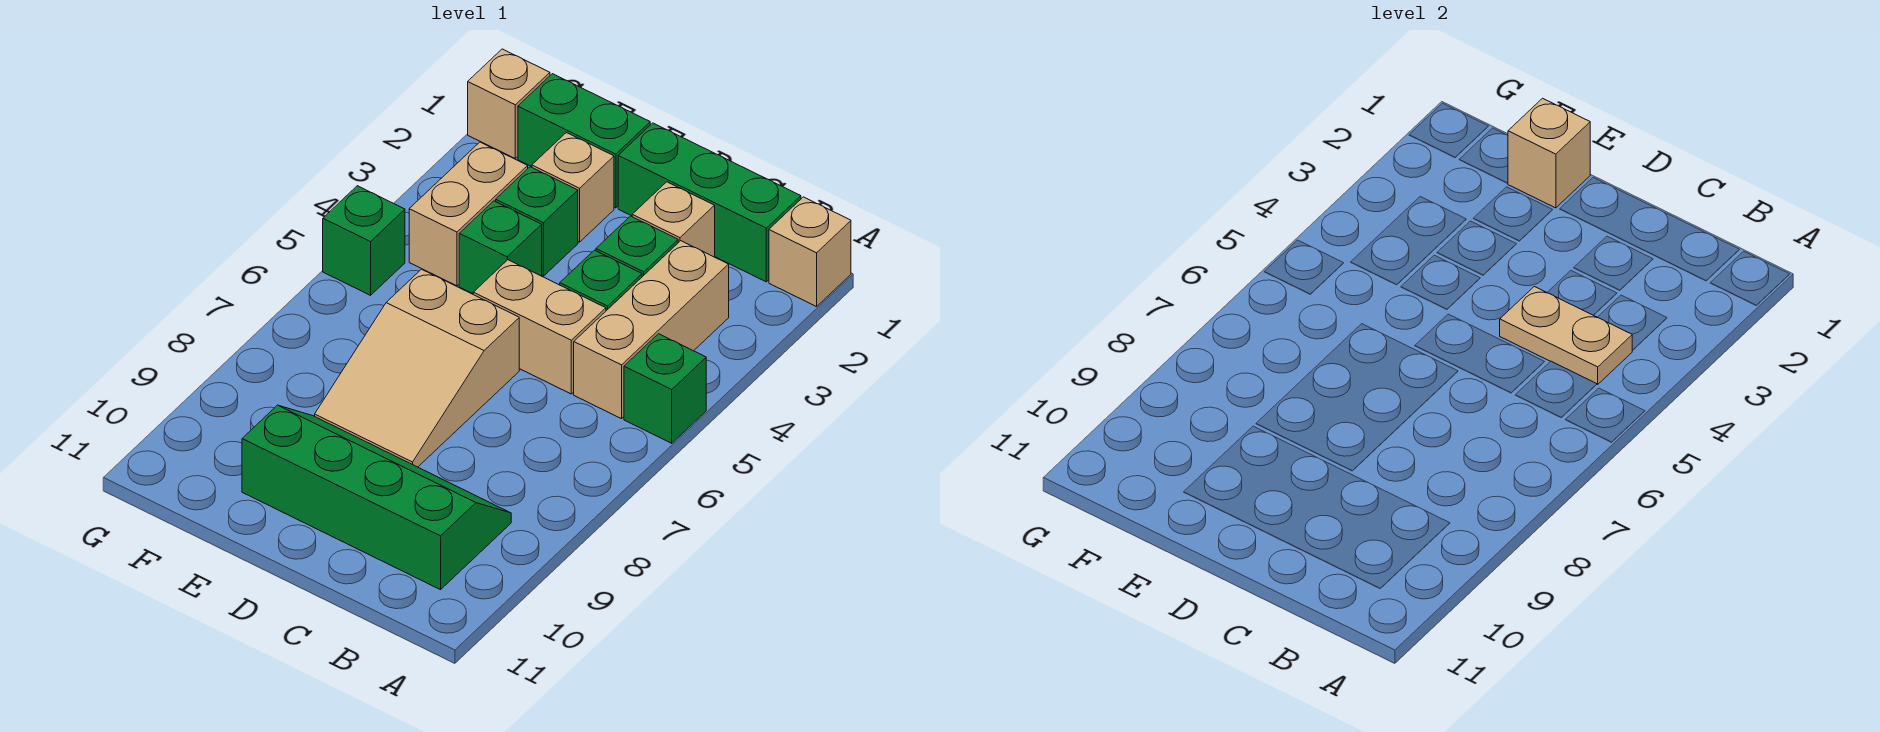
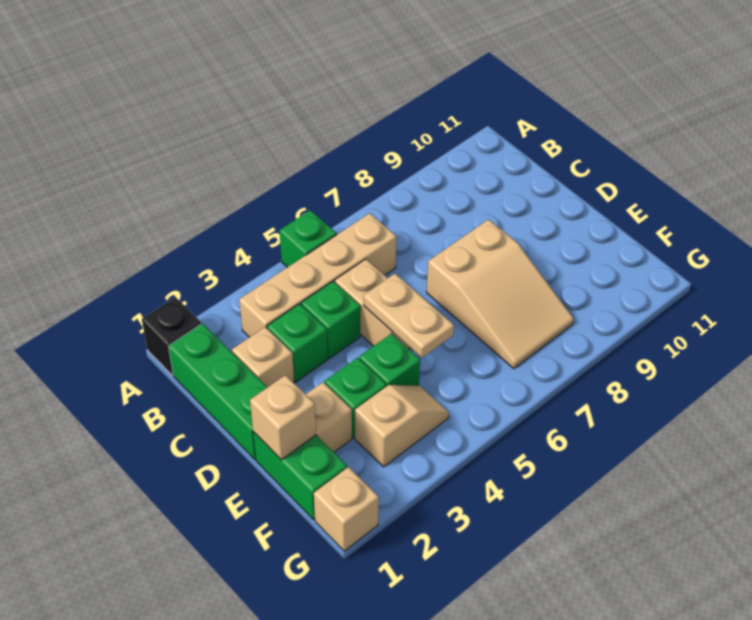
tan 1x1 brick [769,197,851,307] -> black 1x1 brick [142,297,201,375]
tan 1x3 brick [574,241,729,419] -> tan 1x4 brick [239,213,397,337]
tan 1x2 plate [1500,287,1632,384] -> tan 1x2 plate moved to [364,274,454,358]
green 2x4 slope [242,405,511,590] -> none
tan 2x3 slope [315,269,519,467] -> tan 2x3 slope turned to [427,219,574,369]
tan 1x2 brick [409,142,528,286] -> tan 1x2 slope [355,385,449,467]
green 1x1 brick [323,186,405,295] -> none

